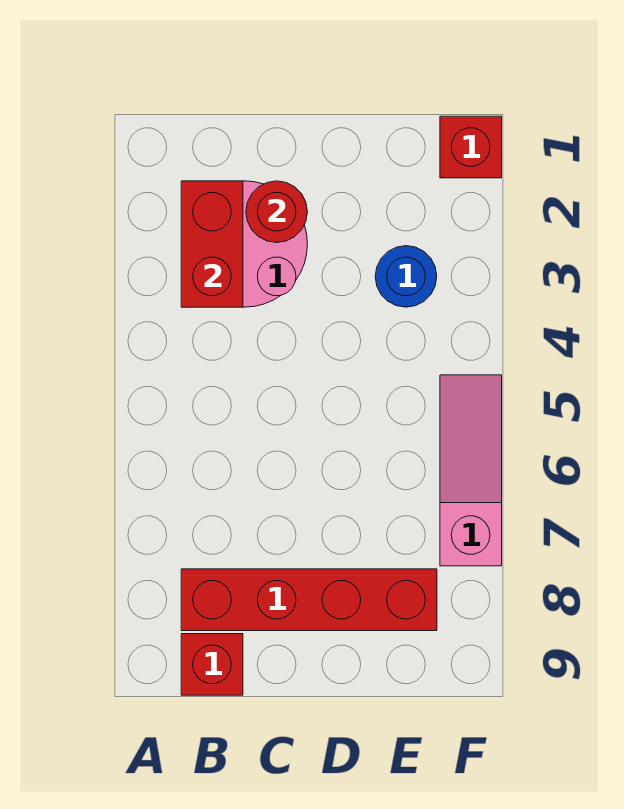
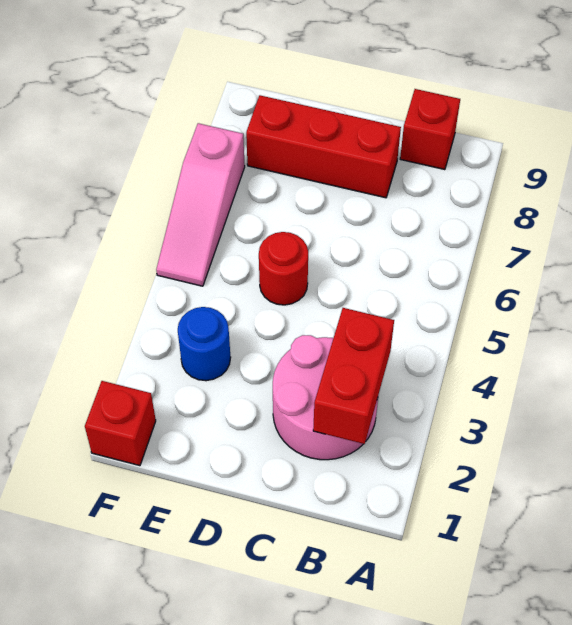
red 1x4 brick [181,569,437,631] -> red 1x3 brick [246,95,401,198]
red 1x1 round brick [246,181,307,243] -> red 1x1 round brick moved to [259,232,308,305]

